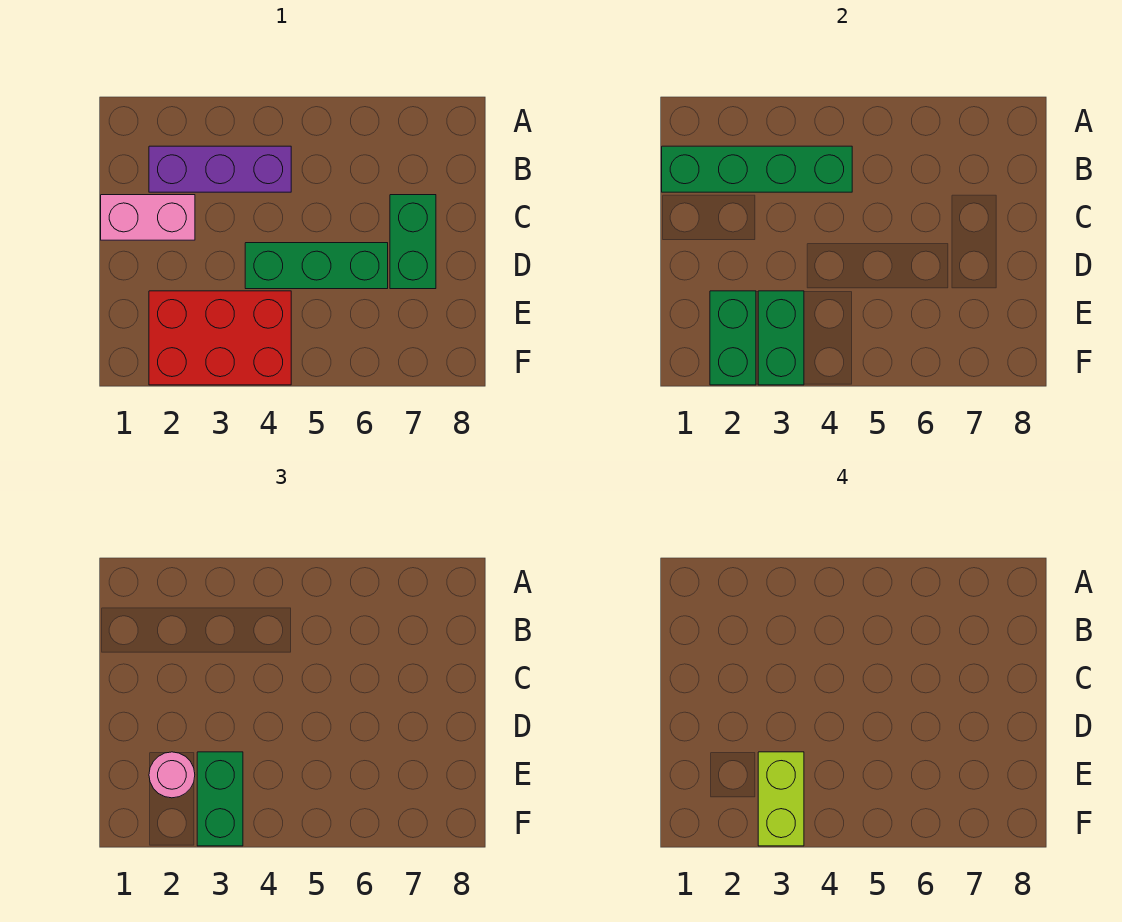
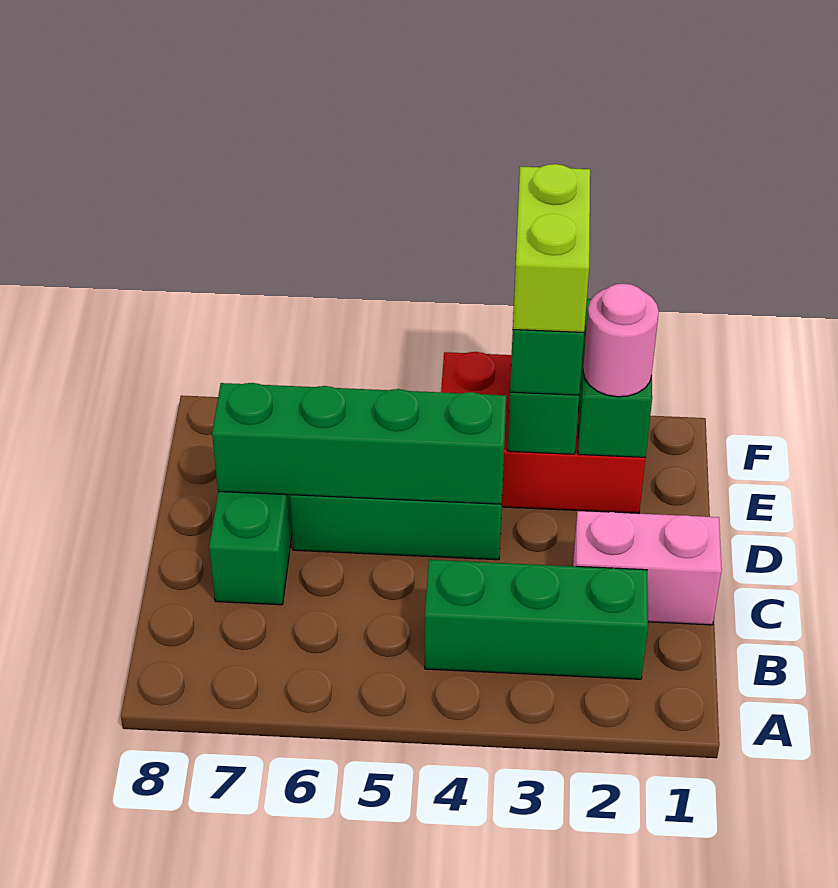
green 1x4 brick [662,146,852,192] -> green 1x4 brick moved to [212,383,506,504]
purple 1x3 brick [149,146,291,192] -> green 1x3 brick [425,560,648,679]

